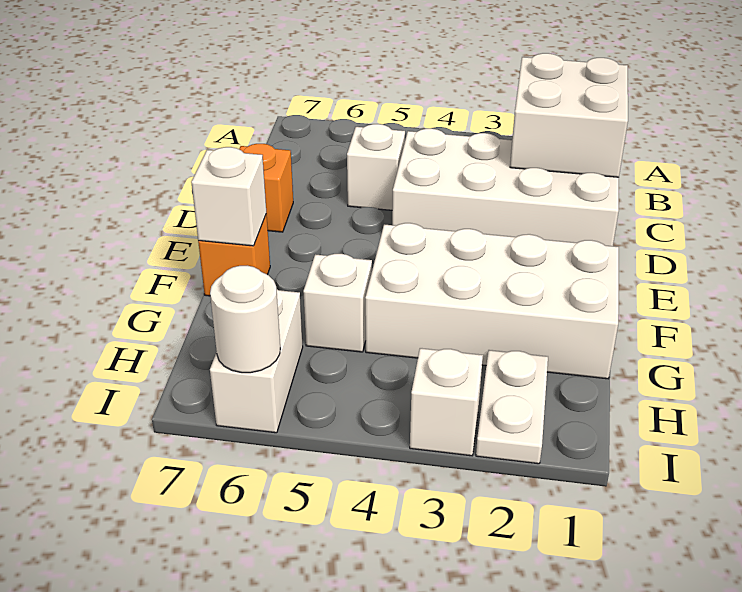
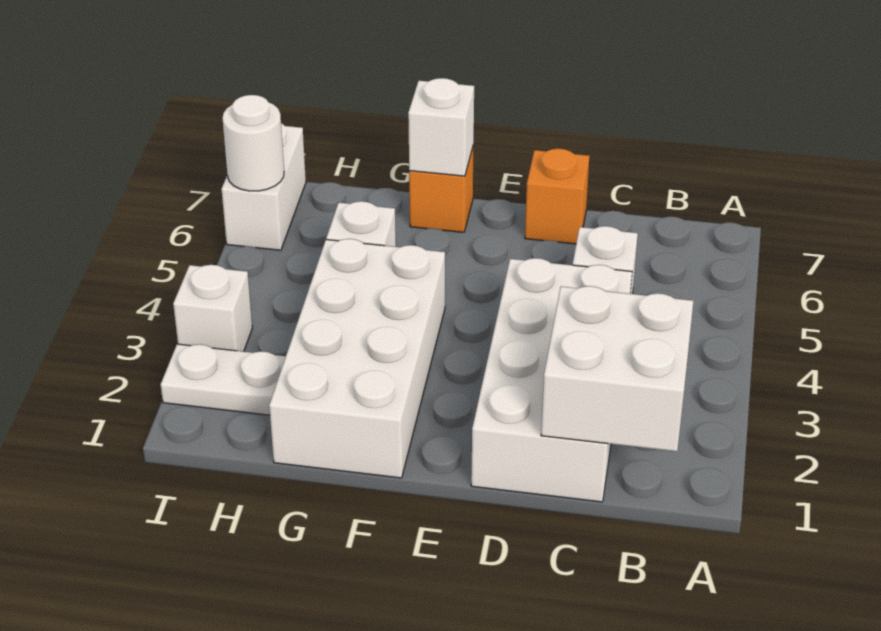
white 1x2 brick [210,290,303,433] -> white 1x2 brick turned to [221,123,306,250]

